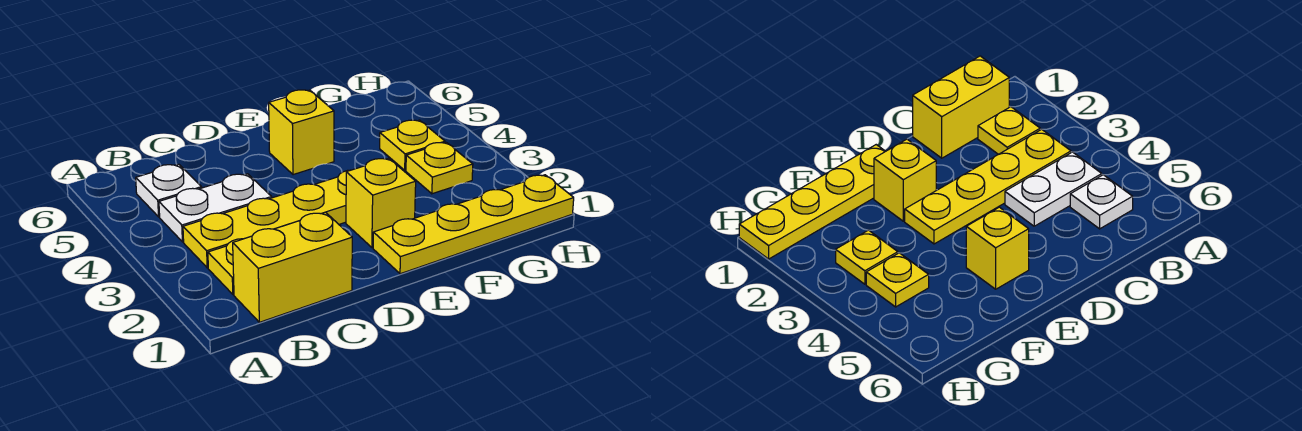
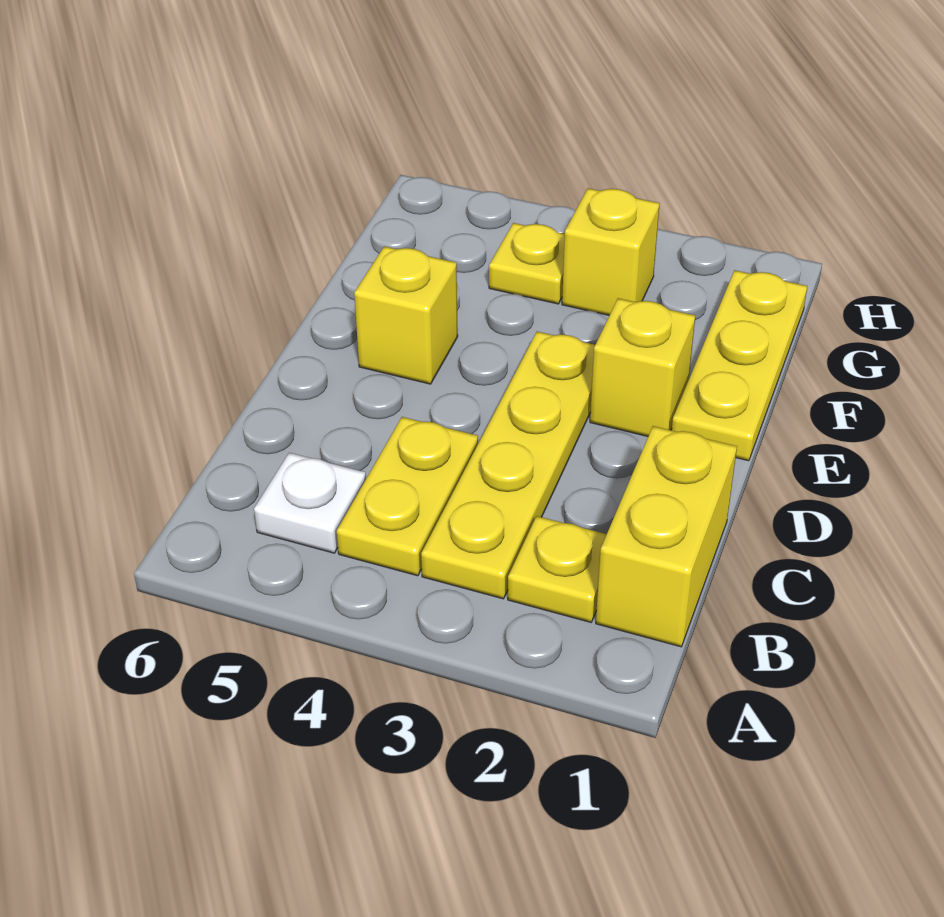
white 1x2 plate [159,174,272,242] -> yellow 1x2 plate [337,417,478,576]
yellow 1x4 plate [373,175,574,274] -> yellow 1x3 plate [672,270,807,461]
yellow 1x1 plate [406,142,473,194] -> yellow 1x1 brick [562,188,660,315]

